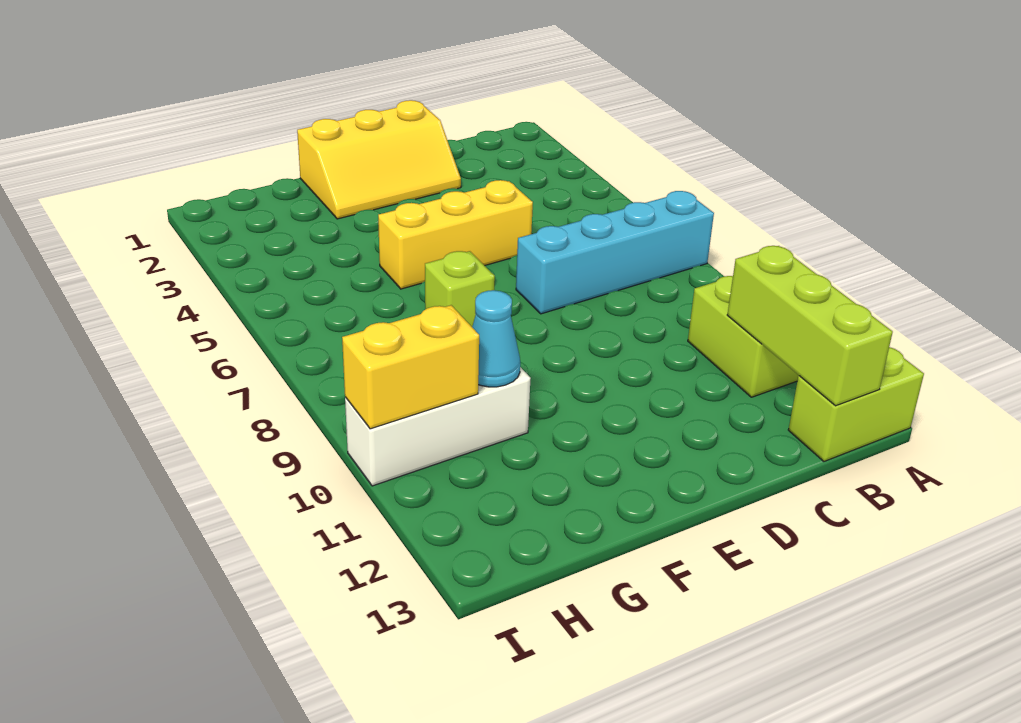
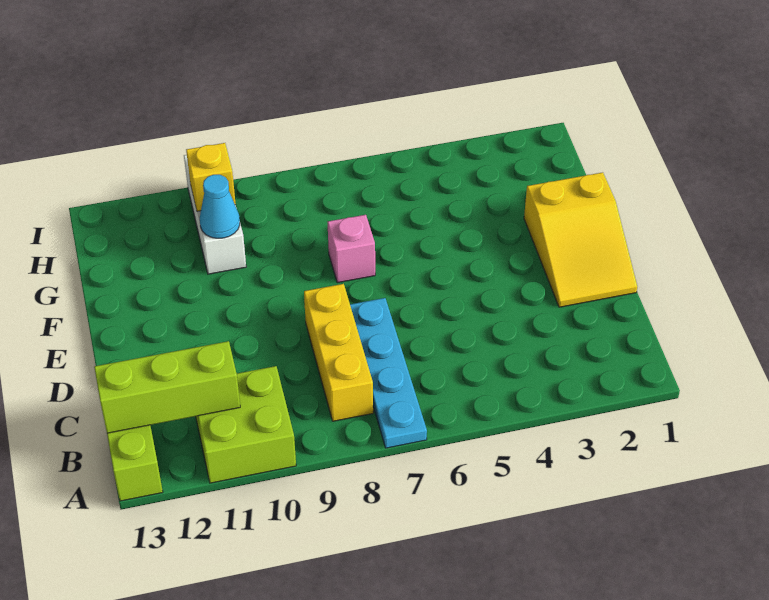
cyan 1x4 brick [516,191,714,314] -> cyan 1x4 plate [350,298,427,448]
yellow 2x3 slope [297,100,461,219] -> yellow 2x3 slope turned to [524,172,637,307]
yellow 1x3 brick [378,180,533,289] -> yellow 1x3 brick moved to [304,284,373,421]
lime 1x1 brick [425,251,495,327] -> pink 1x1 brick [328,215,375,283]
yellow 1x2 brick [342,305,479,429] -> yellow 1x1 brick [186,143,236,211]

